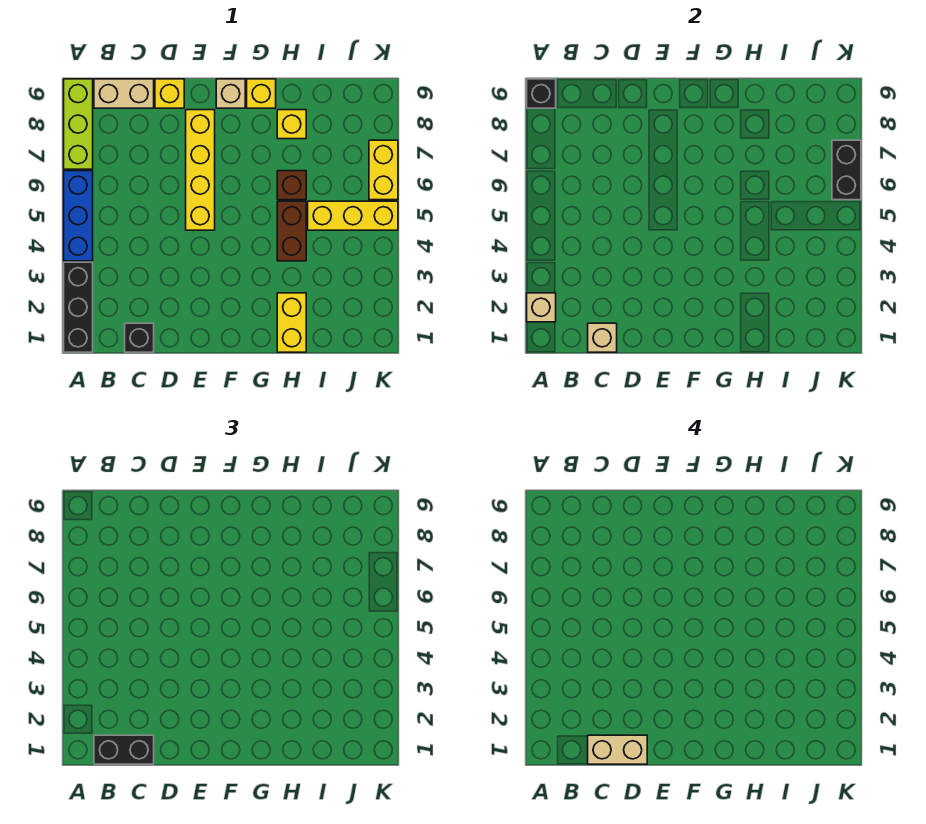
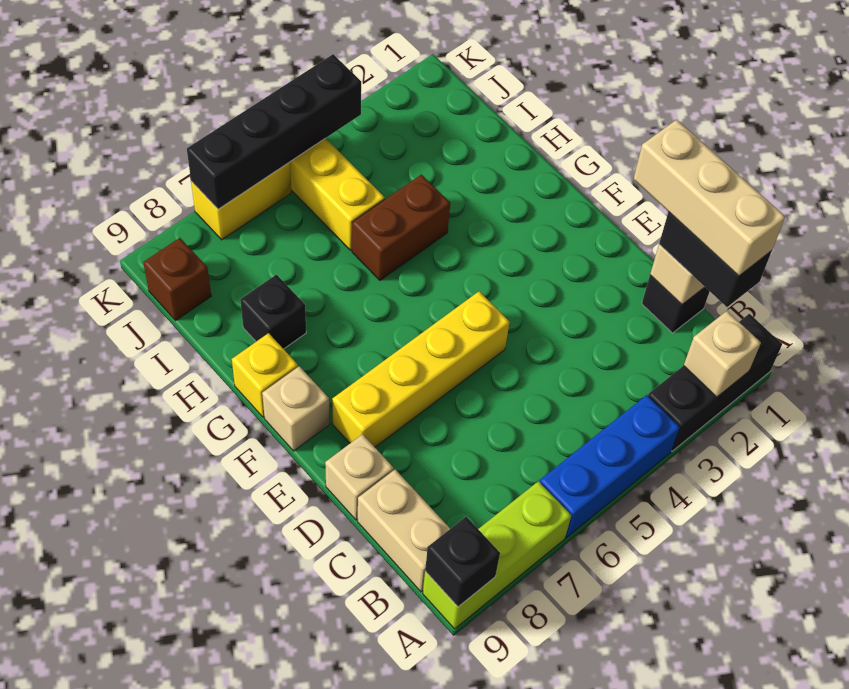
tan 1x2 brick [588,735,647,764] -> tan 1x3 brick [634,120,786,276]
yellow 1x1 brick [155,79,184,108] -> tan 1x1 brick [325,434,394,520]
yellow 1x2 brick [277,293,306,352] -> none
brown 1x1 brick [277,171,306,200] -> brown 1x1 brick moved to [143,238,211,320]
yellow 1x1 brick [277,110,306,139] -> black 1x1 brick [240,275,306,349]
black 1x2 brick [832,140,861,200] -> black 1x4 brick [187,54,361,209]

